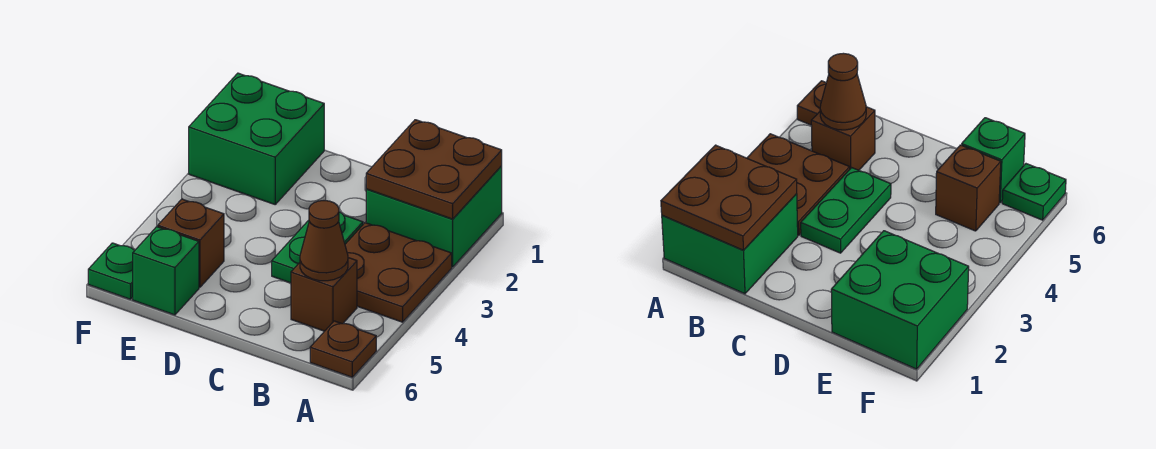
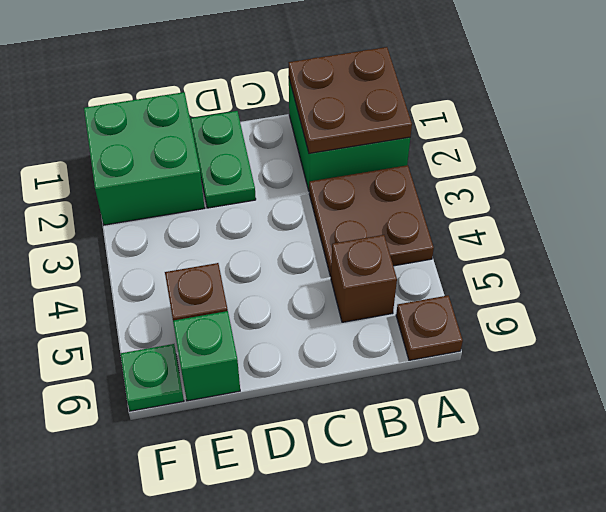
brown 1x1 cone [300,201,348,281] -> none
green 1x2 plate [272,212,363,283] -> green 1x2 plate moved to [190,111,256,208]

